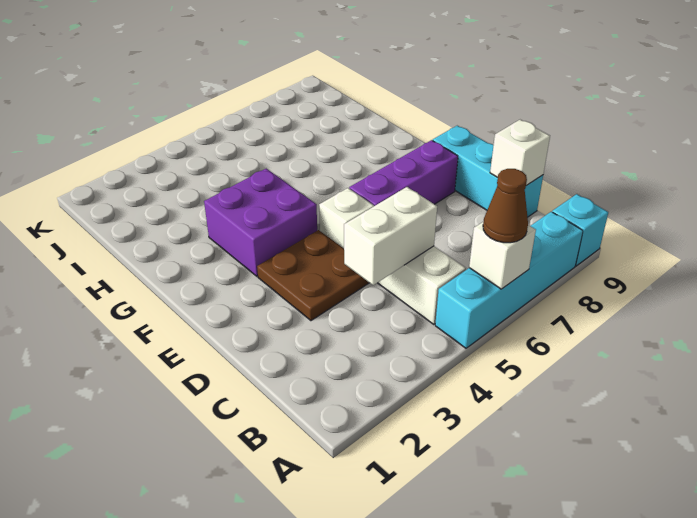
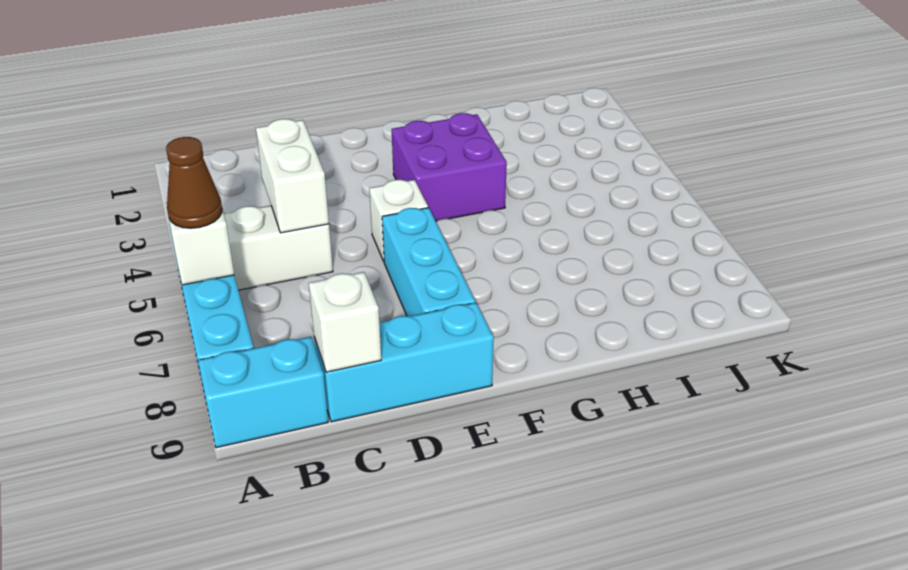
cyan 1x1 brick [552,194,608,266] -> cyan 1x2 brick [198,337,328,448]
brown 2x2 plate [257,230,369,321] -> none
purple 1x3 brick [349,140,458,206] -> cyan 1x3 brick [382,208,475,316]

